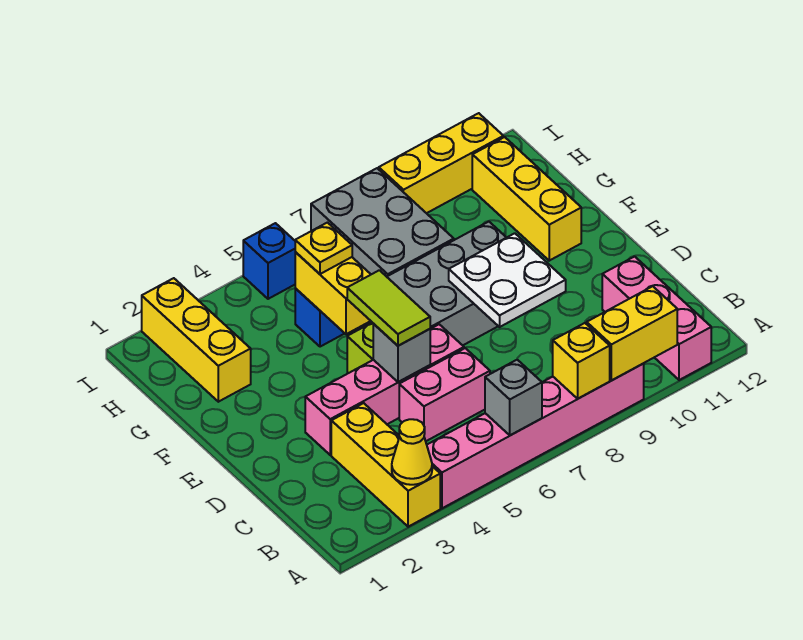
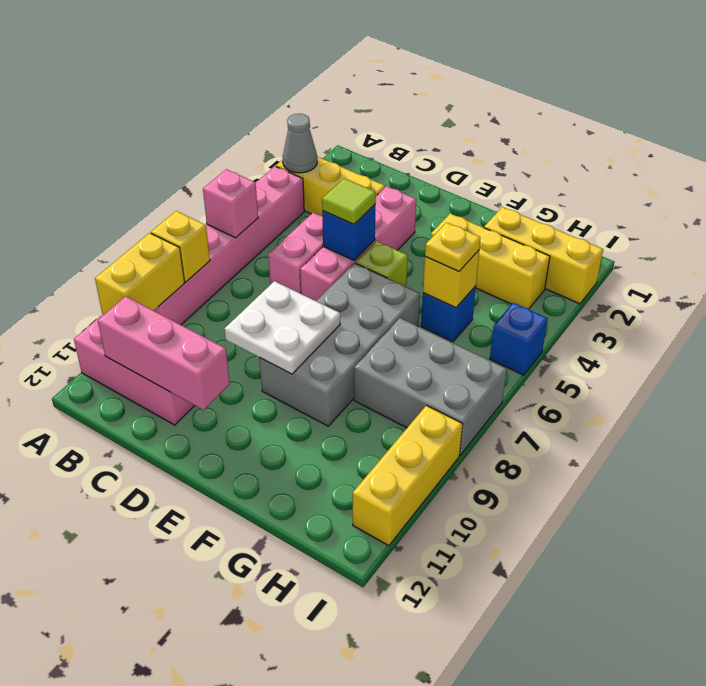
yellow 1x1 cone [392,419,432,485] -> grey 1x1 cone [283,114,317,173]
grey 1x1 brick [485,360,542,435] -> pink 1x1 brick [203,169,258,238]
none -> pink 1x3 brick [98,296,230,410]
grey 1x1 brick [373,324,430,382] -> blue 1x1 brick [322,205,375,260]
lime 1x2 tile [347,270,430,346] -> lime 1x1 tile [322,178,376,224]
yellow 1x2 brick [295,252,371,334] -> yellow 1x1 brick [423,250,479,308]
yellow 1x3 brick [472,137,581,261] -> yellow 1x3 brick moved to [431,214,550,309]

